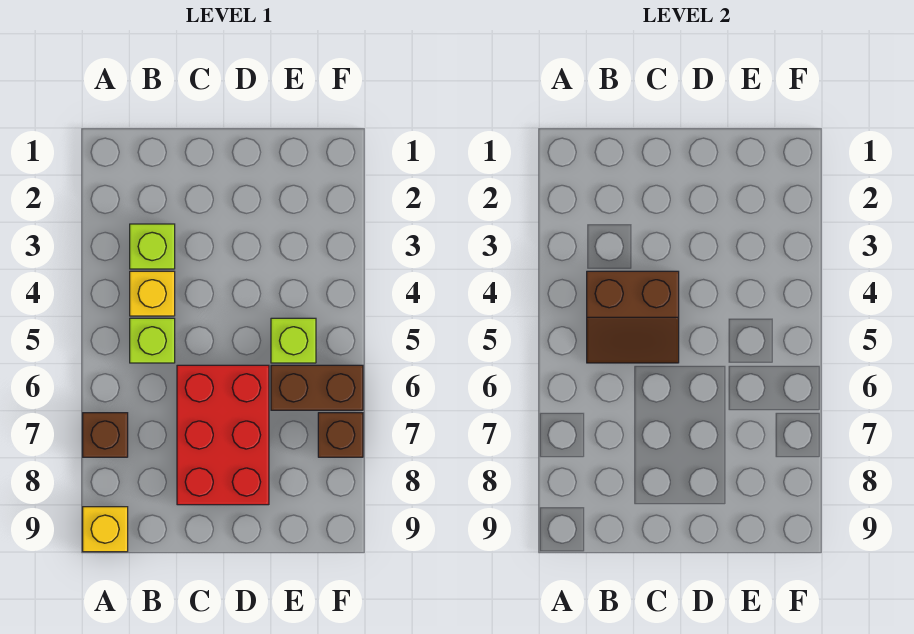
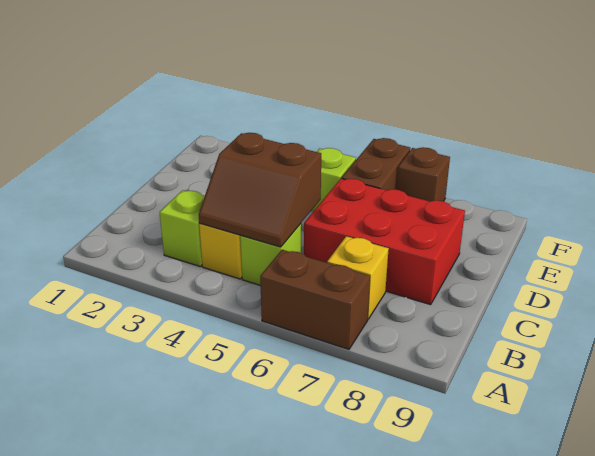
brown 1x1 brick [83,413,128,457] -> brown 1x2 brick [260,250,370,349]
yellow 1x1 brick [83,507,128,552] -> yellow 1x1 brick moved to [327,236,389,319]
brown 2x2 slope [587,271,679,363] -> brown 2x2 slope turned to [199,133,321,247]

